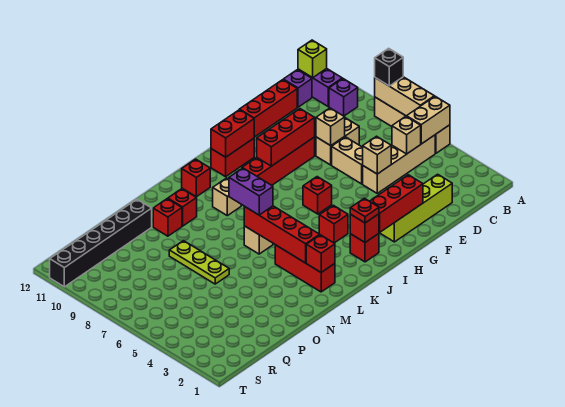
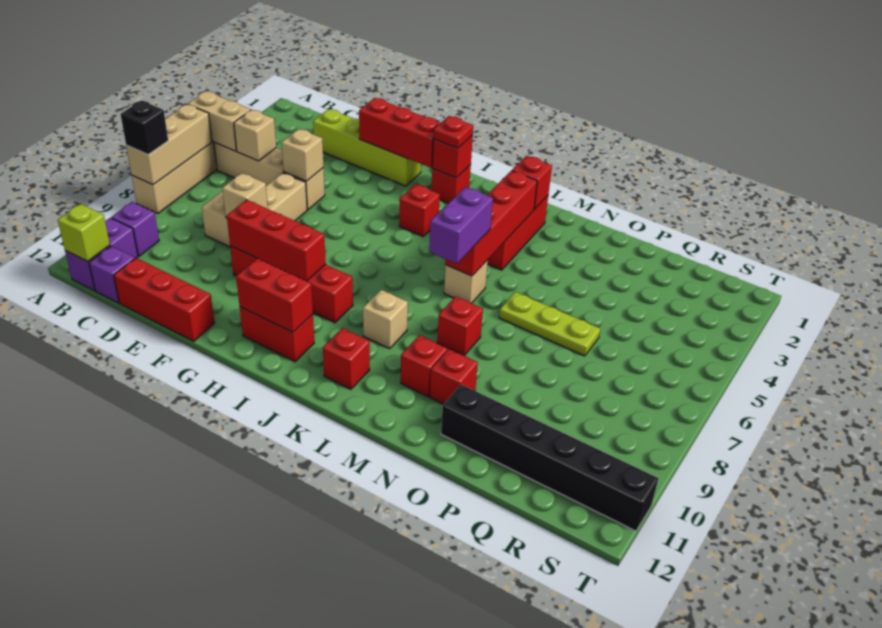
red 1x1 brick [303,177,332,214] -> red 1x1 brick moved to [437,296,483,356]
lime 1x3 plate [169,241,229,284] -> lime 1x3 plate turned to [499,292,600,356]

